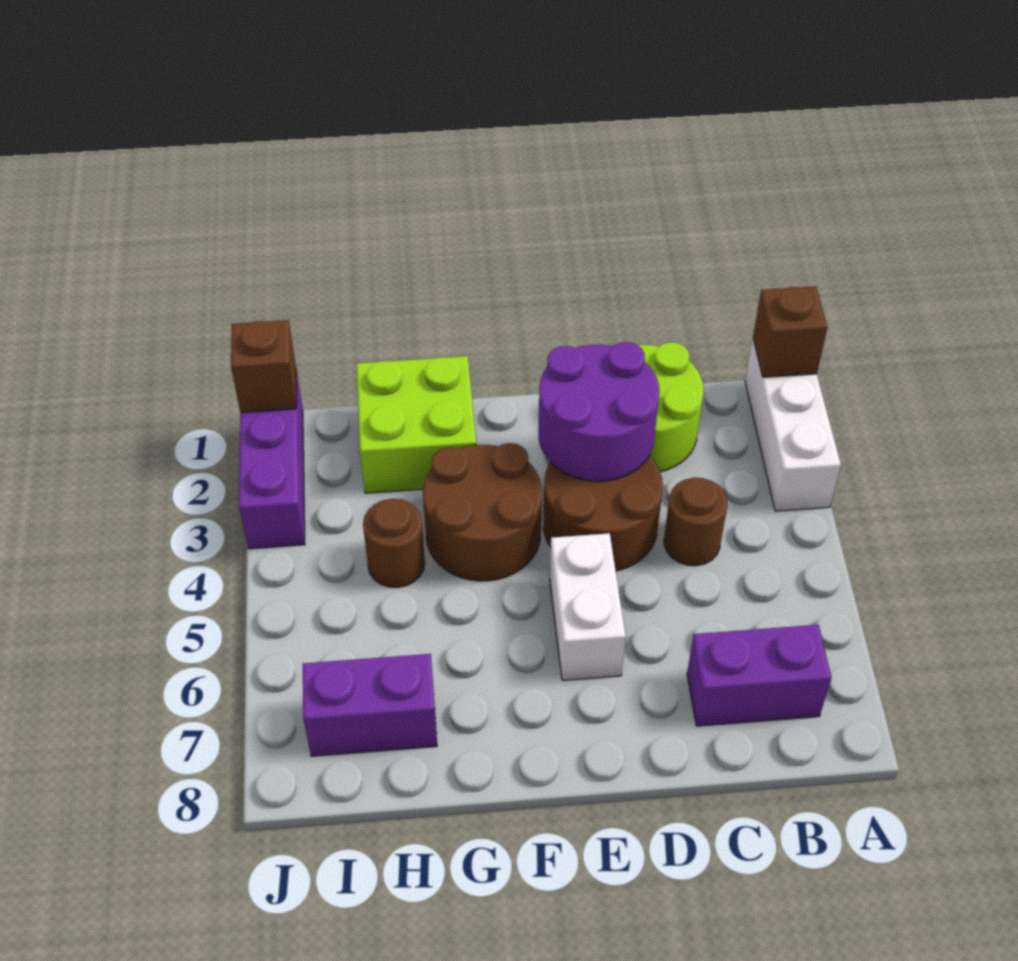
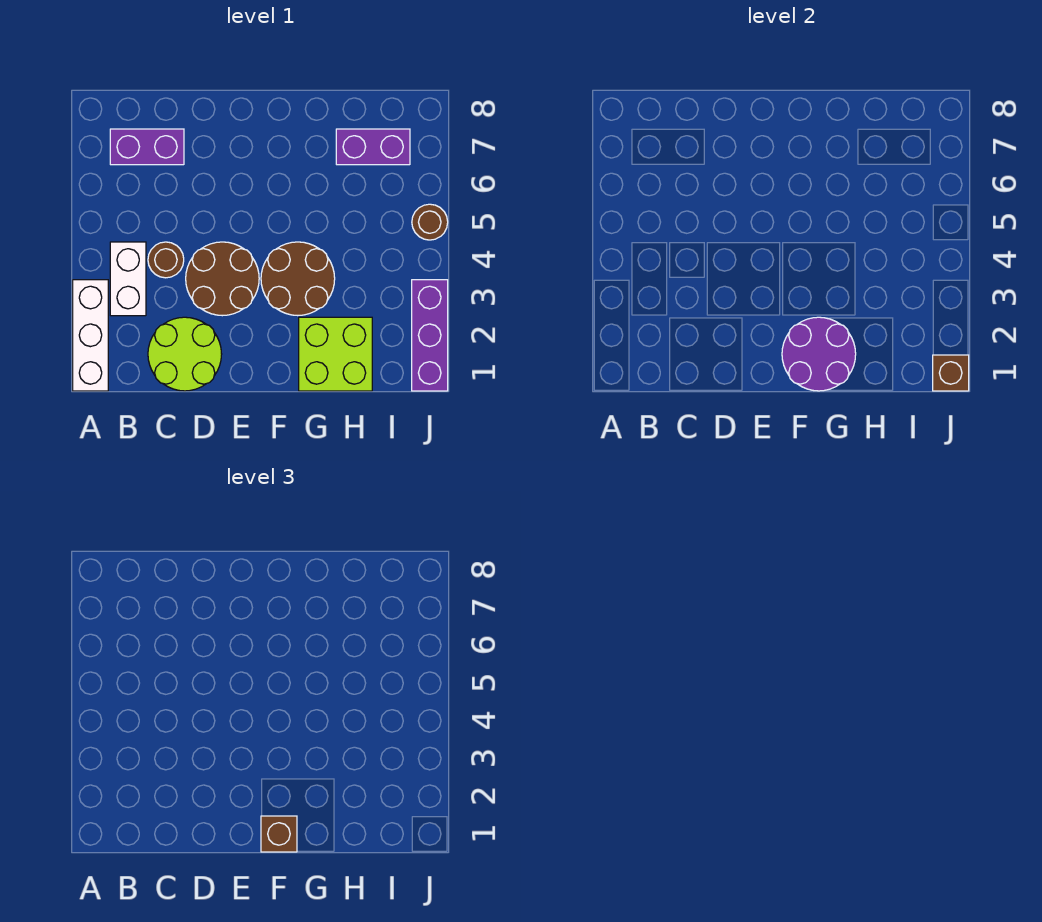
brown 1x1 brick [753,286,827,377] -> brown 1x1 brick moved to [261,816,297,852]
purple 2x2 round brick [538,342,659,481] -> purple 2x2 round brick moved to [782,317,856,391]
white 1x2 brick [550,533,626,680] -> white 1x2 brick moved to [110,242,146,316]
brown 1x1 round brick [363,499,425,588] -> brown 1x1 round brick moved to [412,204,448,240]

